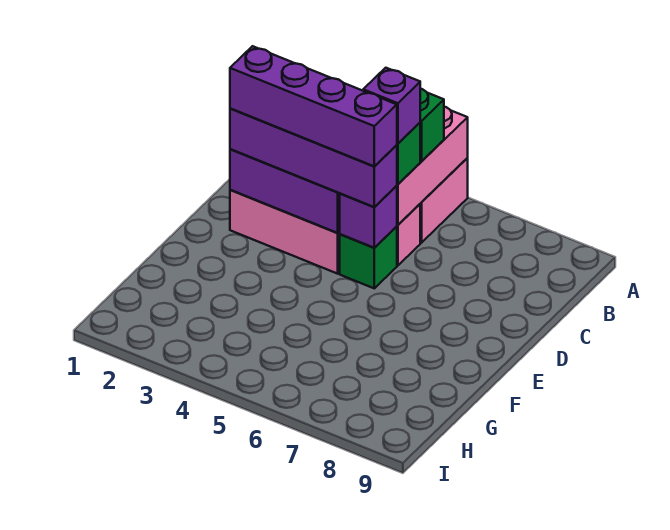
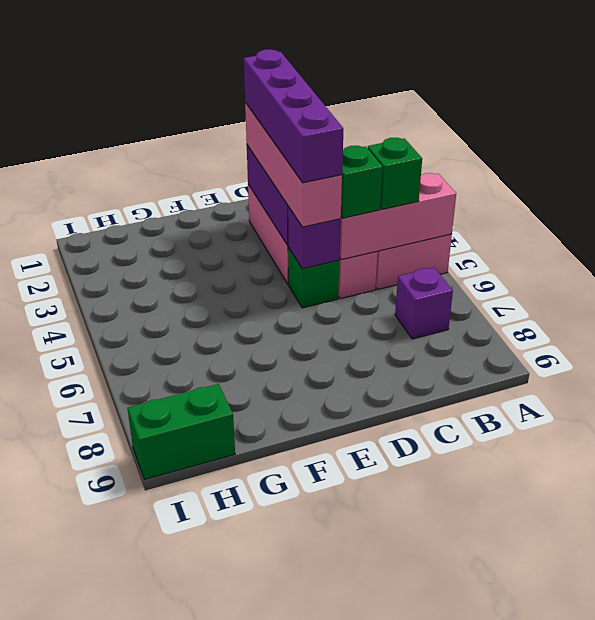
purple 1x1 brick [363,68,420,143] -> purple 1x1 brick moved to [395,267,453,339]
purple 1x4 brick [230,109,397,207] -> pink 1x4 brick [245,103,342,227]
none -> green 1x2 brick [127,384,235,479]

